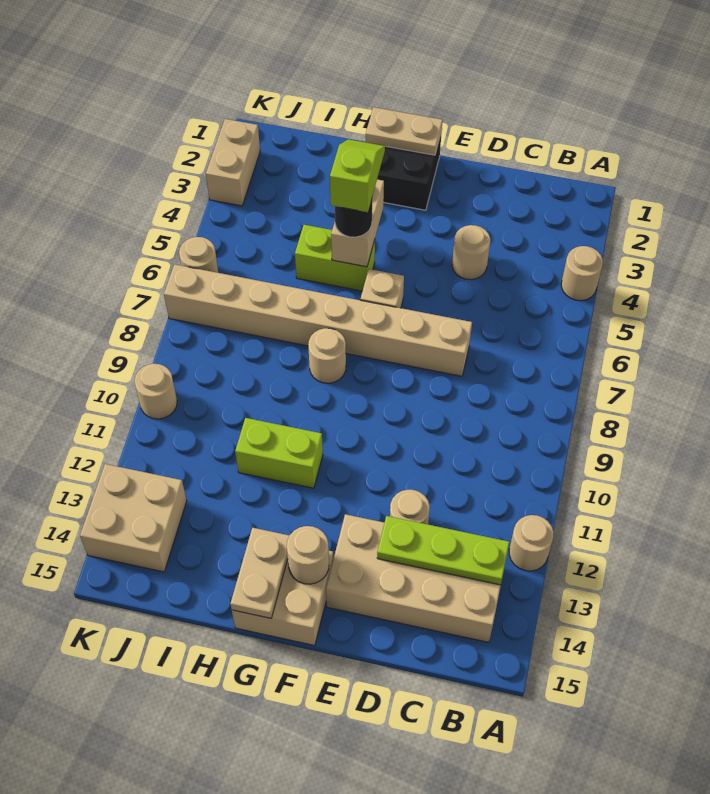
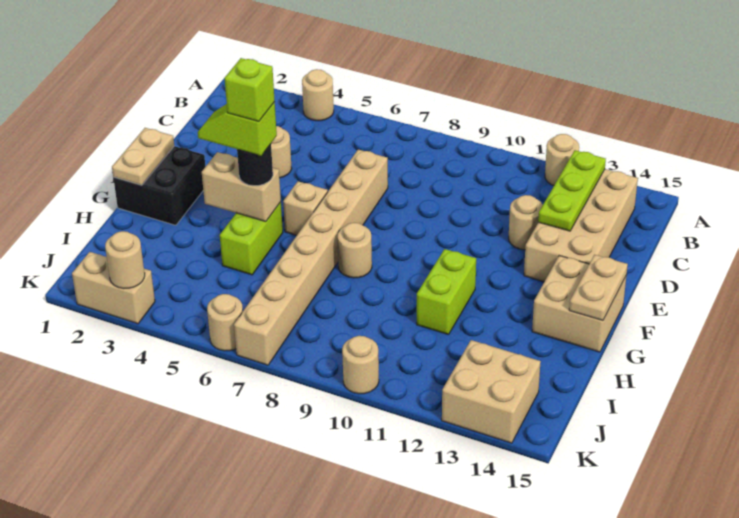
tan 1x1 round brick [287,526,329,584] -> tan 1x1 round brick moved to [105,231,145,288]
none -> lime 1x1 brick [225,58,275,122]
tan 1x2 plate [230,528,289,618] -> tan 1x2 plate turned to [569,255,628,321]

